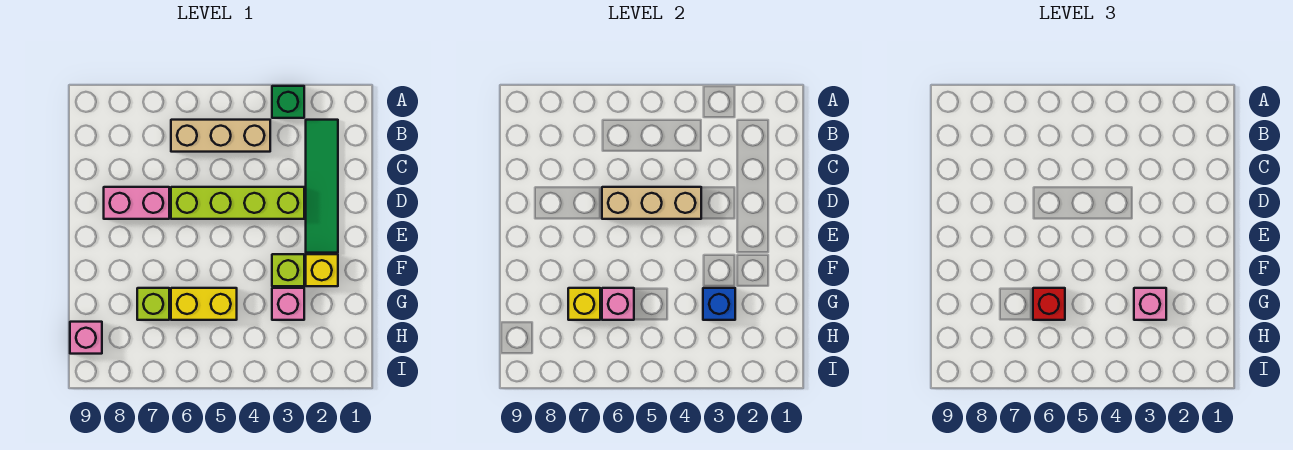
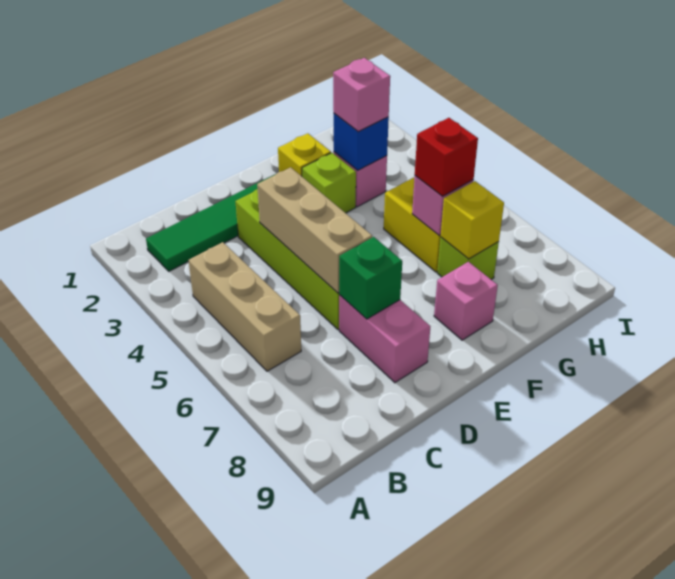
green 1x1 brick [272,86,304,118] -> green 1x1 brick moved to [339,237,402,319]
pink 1x1 brick [70,322,102,354] -> pink 1x1 brick moved to [434,262,498,340]

